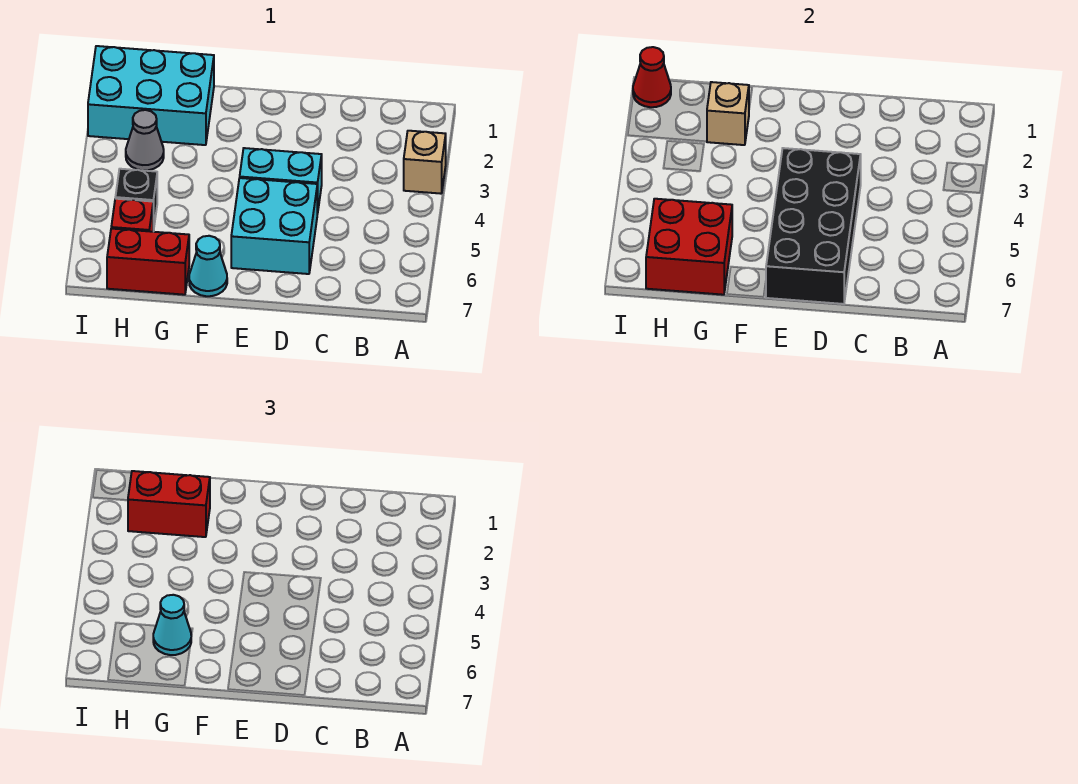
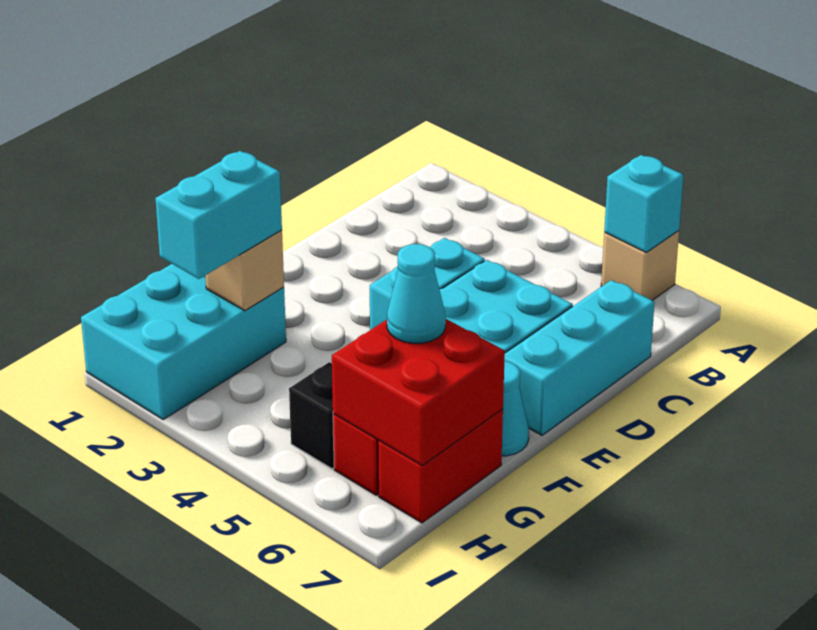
tan 1x1 brick [404,131,446,194] -> tan 1x1 brick moved to [601,231,679,300]
none -> cyan 1x1 brick [604,155,684,252]
none -> cyan 1x3 brick [504,280,655,435]
black 2x4 brick [766,148,861,304] -> none
red 1x2 brick [128,471,210,537] -> cyan 1x2 brick [155,151,282,279]
grey 1x1 cone [126,110,164,170] -> none
red 1x1 cone [633,47,671,107] -> none

